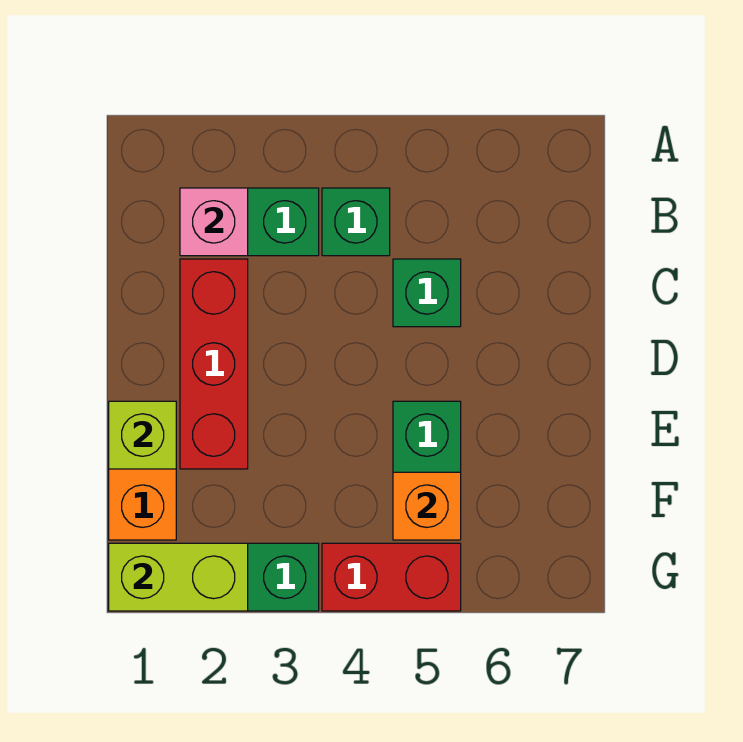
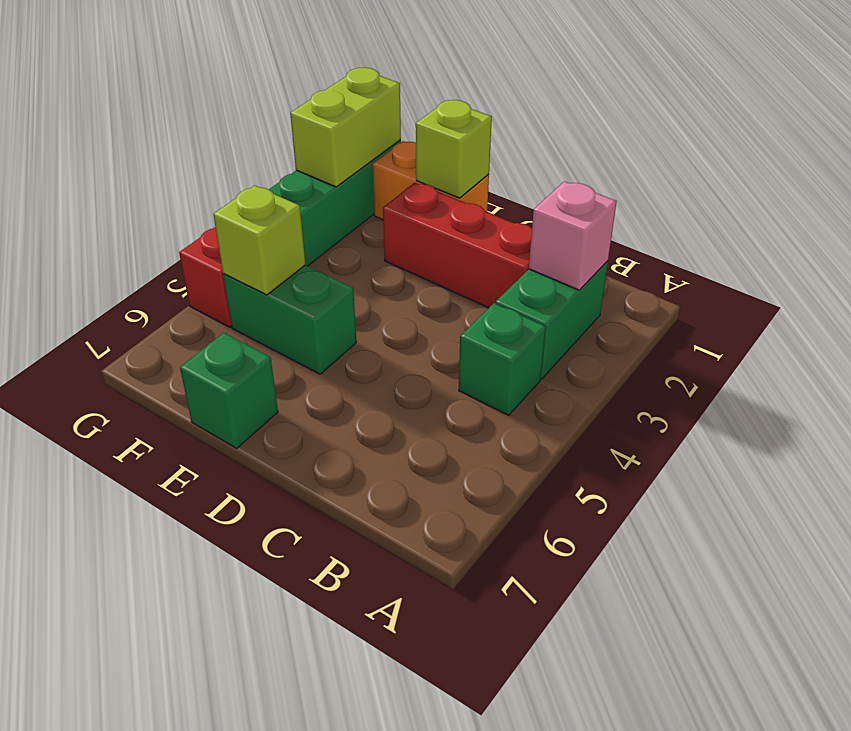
green 1x1 brick [393,259,461,327] -> green 1x1 brick moved to [180,333,278,448]
orange 1x1 brick [393,472,461,540] -> lime 1x1 brick [213,186,305,295]

